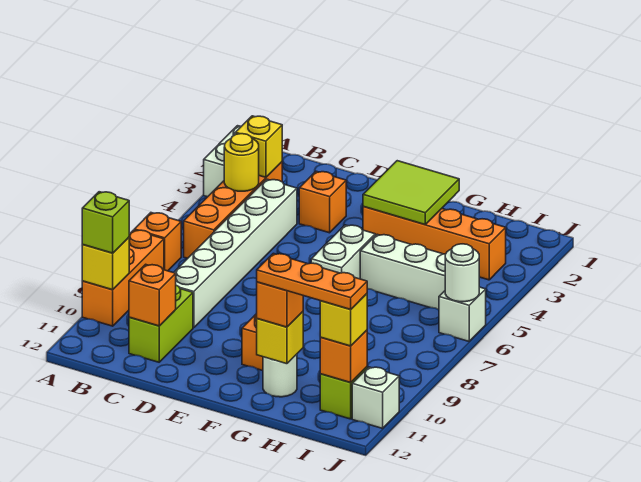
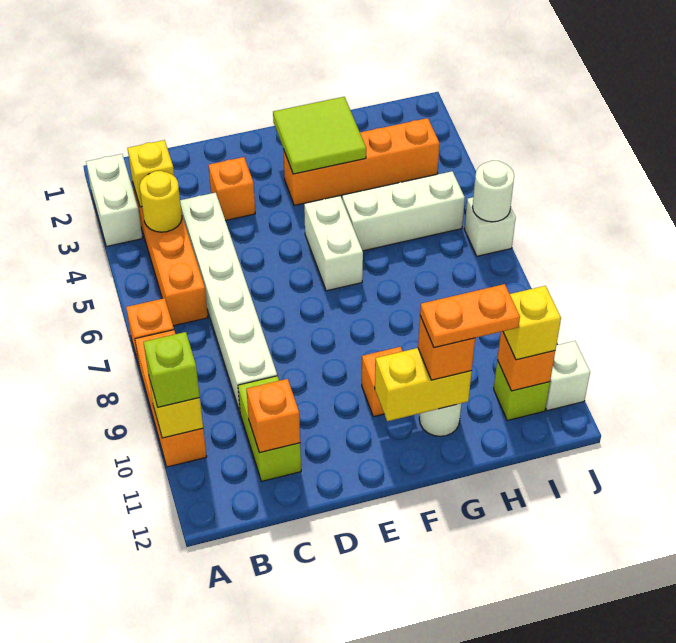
yellow 1x1 brick [257,312,303,364] -> yellow 1x2 brick [375,348,472,421]
orange 1x3 plate [257,253,367,309] -> orange 1x2 plate [420,284,520,348]

